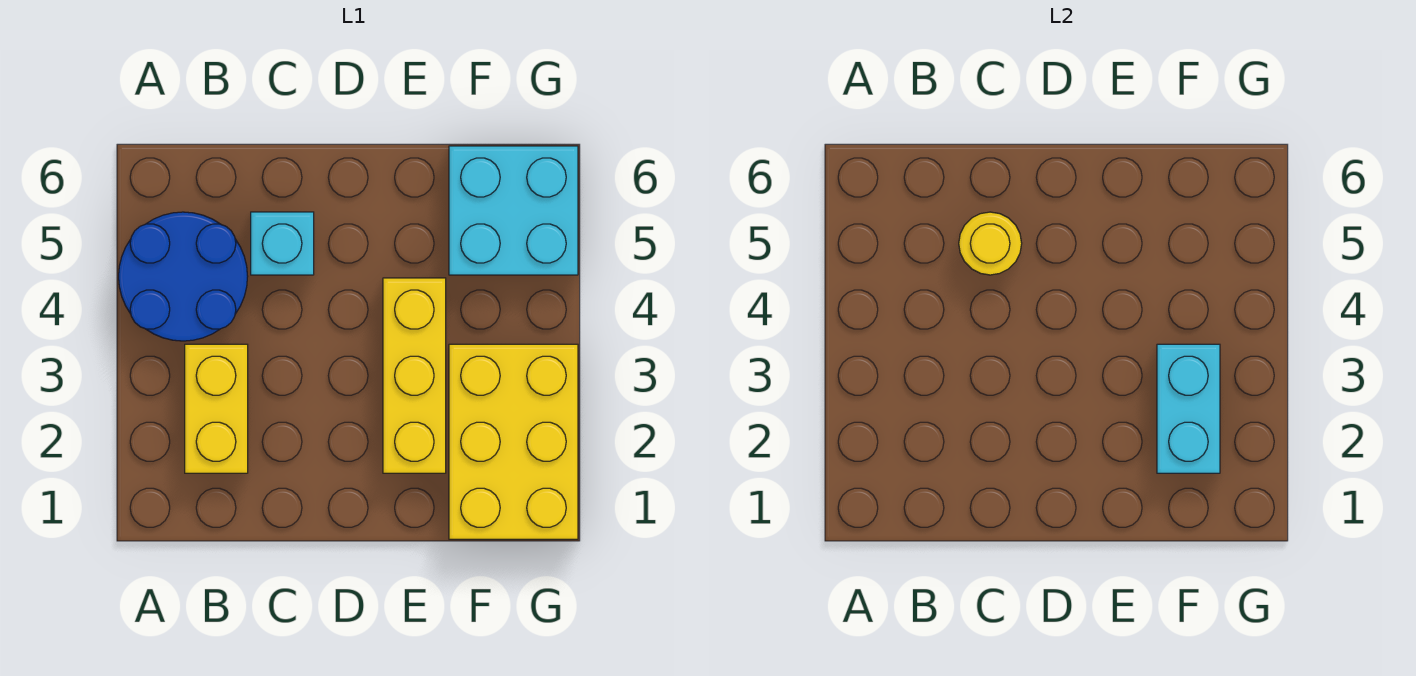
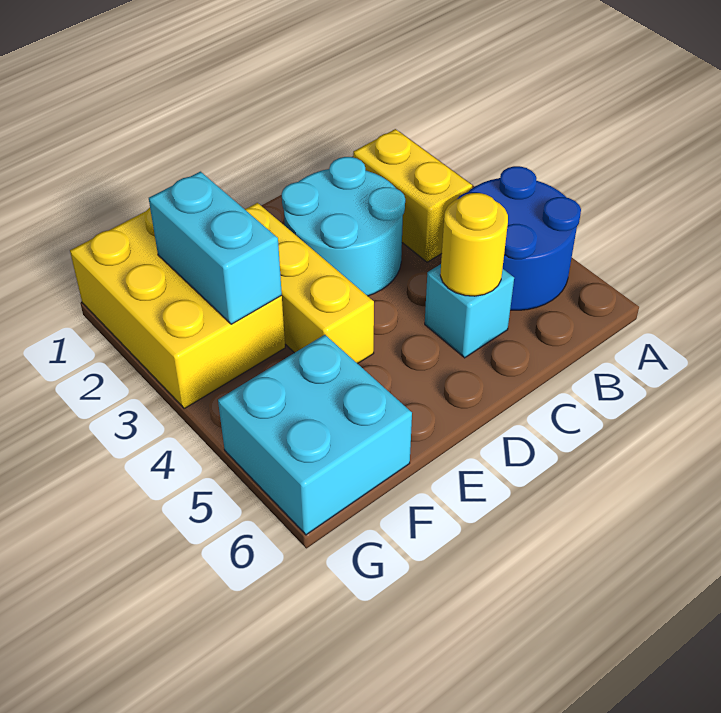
none -> cyan 2x2 round brick [282,157,405,296]

